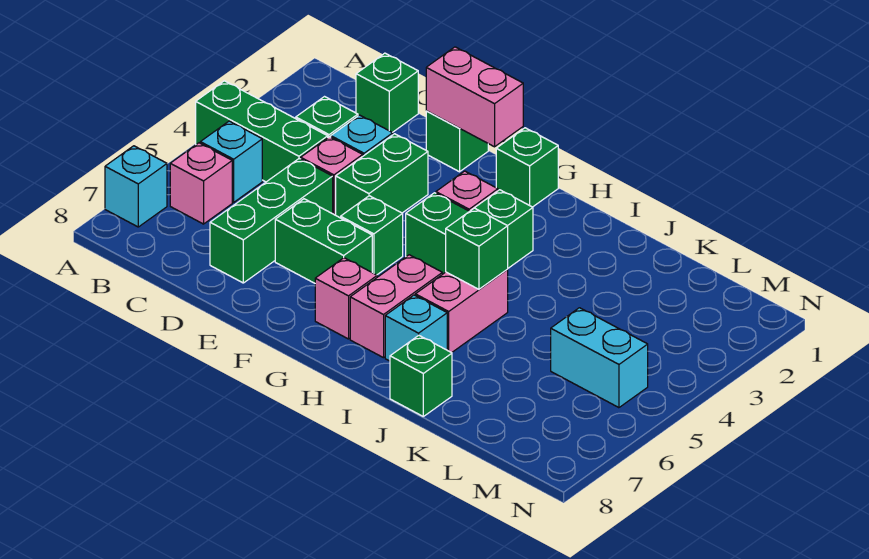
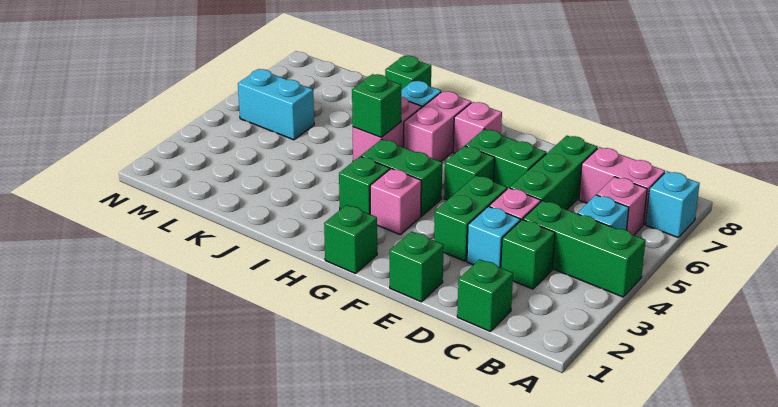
pink 1x2 brick [426,47,523,147] -> pink 1x2 brick moved to [579,147,665,225]

